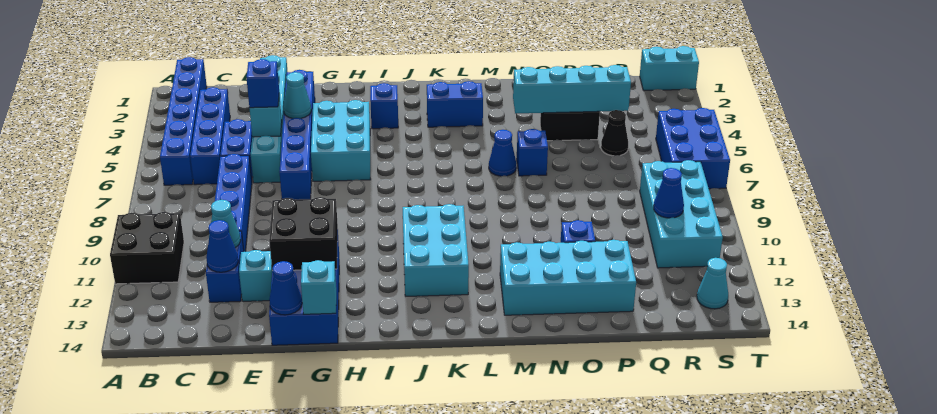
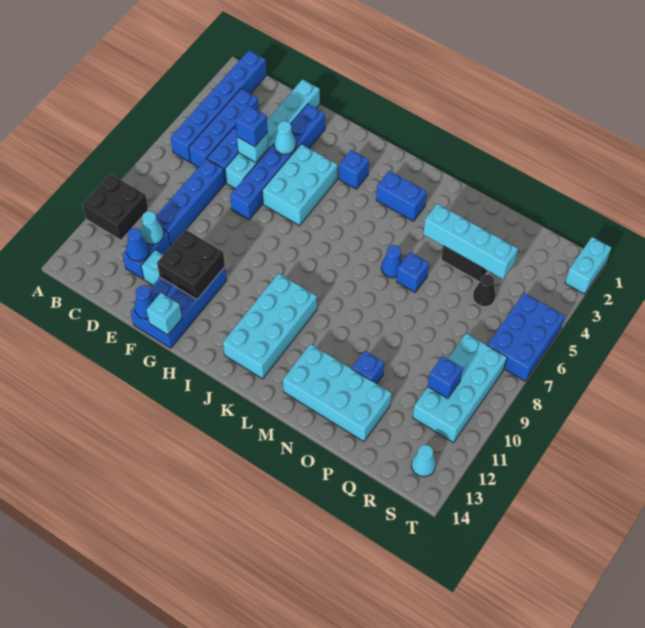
cyan 2x3 brick [403,204,469,296] -> cyan 2x4 brick [223,274,317,379]
blue 1x1 cone [654,168,684,218] -> blue 1x1 brick [428,356,463,398]
cyan 1x2 brick [640,46,699,90] -> cyan 1x2 brick turned to [565,237,611,294]

